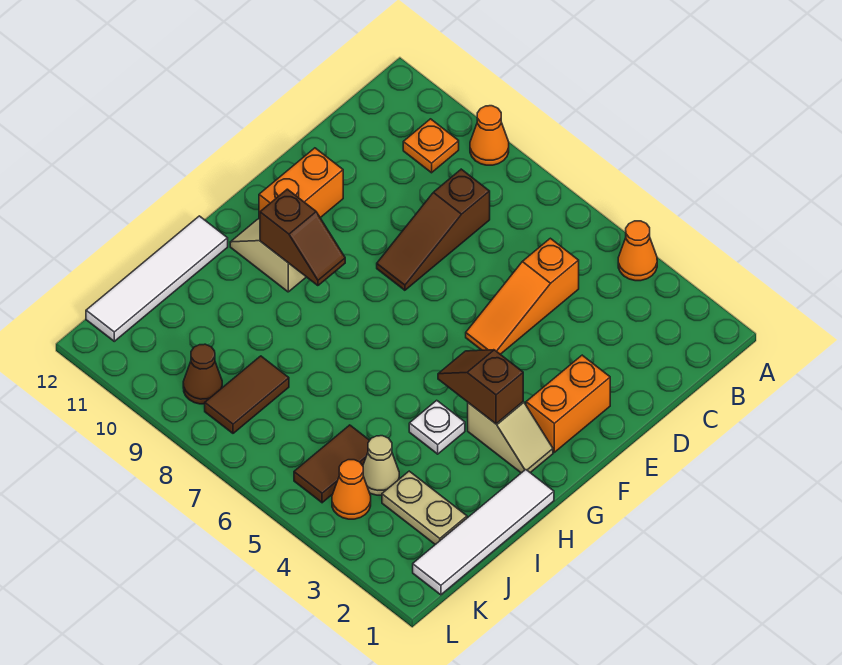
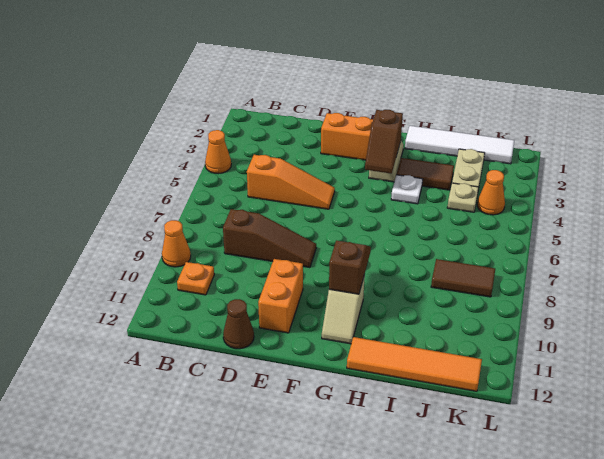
orange 1x2 brick [259,148,343,219] -> orange 1x2 brick turned to [258,259,303,333]
white 1x4 tile [86,216,228,341] -> orange 1x4 tile [347,337,482,391]
tan 1x1 cone [363,436,399,495] -> tan 1x1 plate [447,183,479,212]
brown 1x2 tile [294,425,370,503] -> brown 1x2 tile moved to [397,158,454,190]
brown 1x1 cone [183,344,222,404] -> brown 1x1 cone moved to [223,299,254,349]

